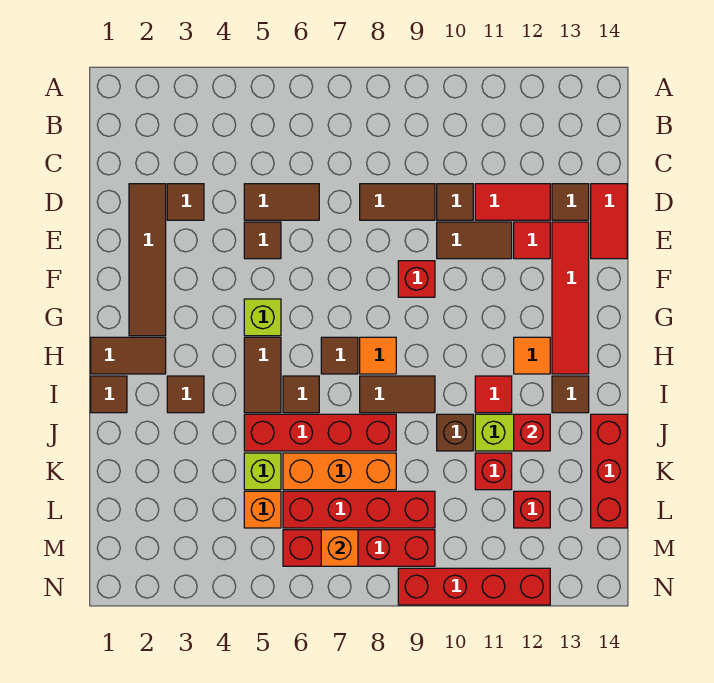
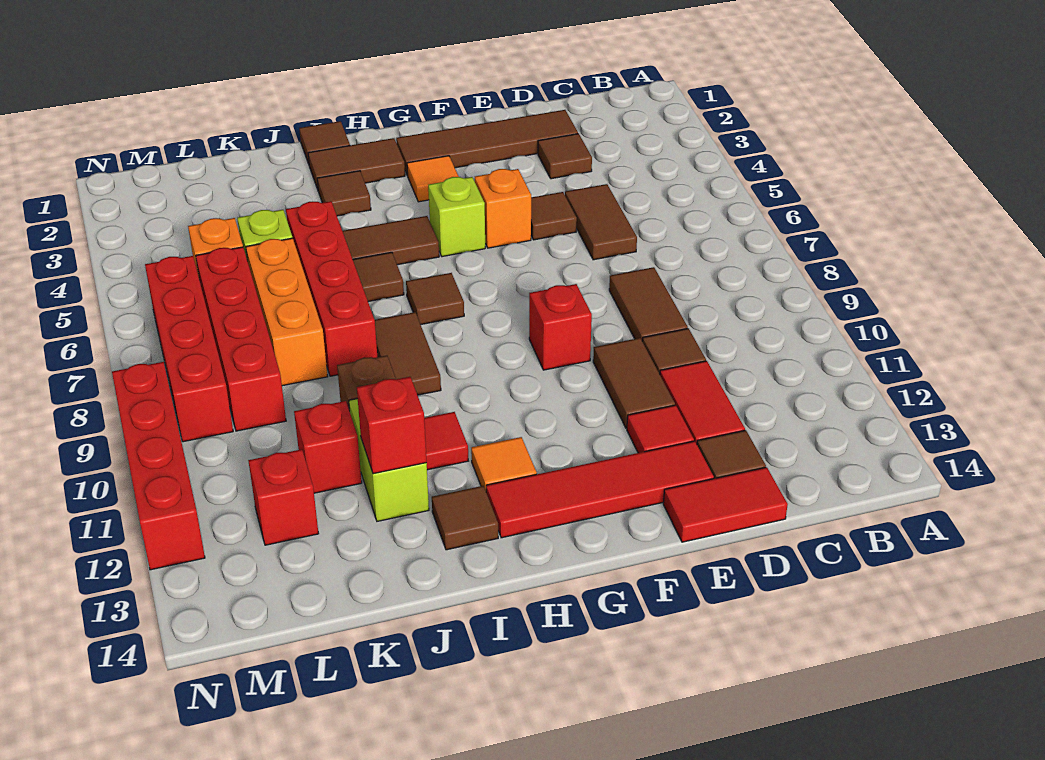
brown 1x2 tile [91,337,166,374] -> brown 1x2 tile turned to [308,138,405,189]
orange 1x1 tile [360,337,396,374] -> orange 1x1 tile moved to [407,156,459,202]
red 1x3 brick [591,414,627,528] -> none
orange 1x1 brick [321,530,358,566] -> orange 1x1 brick moved to [475,169,531,248]

